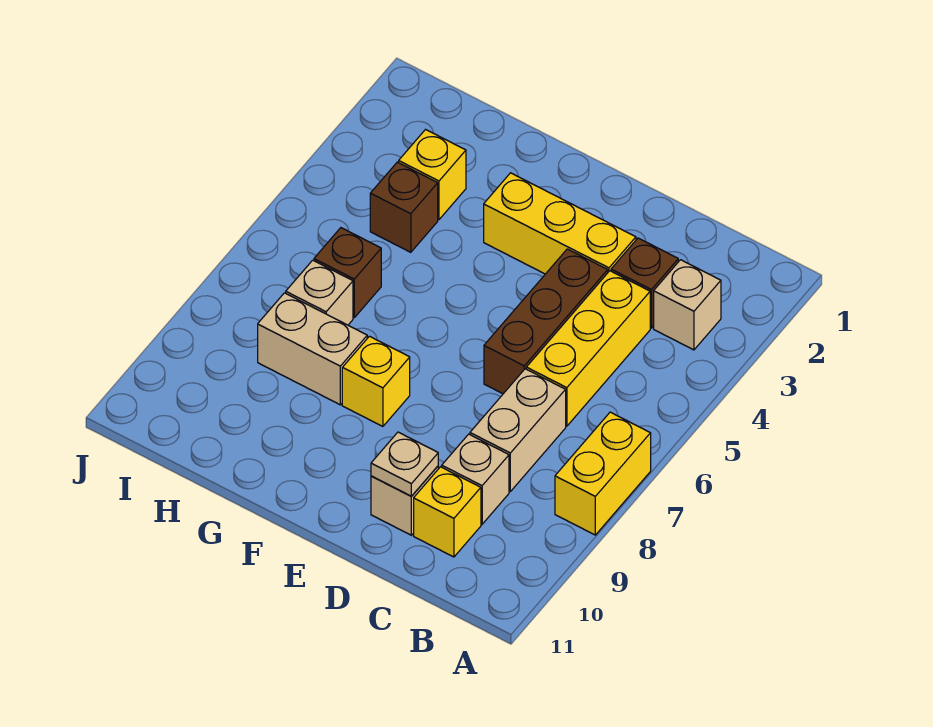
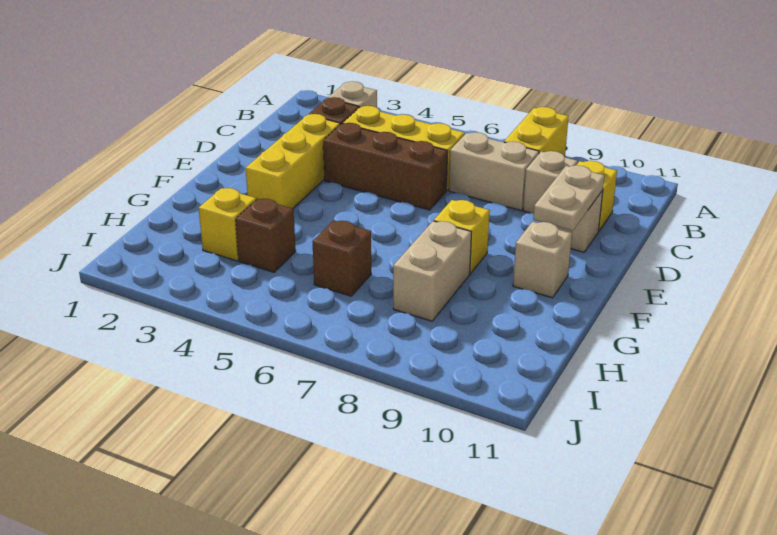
yellow 1x2 brick [555,412,651,535] -> yellow 1x2 brick turned to [504,107,569,156]
tan 1x1 plate [371,432,438,496] -> tan 1x2 plate [533,165,604,231]
tan 1x1 brick [286,260,353,325] -> tan 1x1 brick moved to [513,222,572,298]

